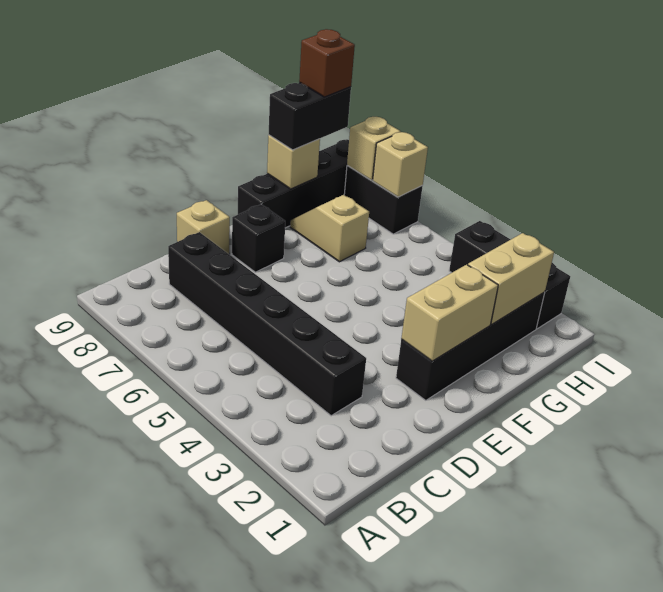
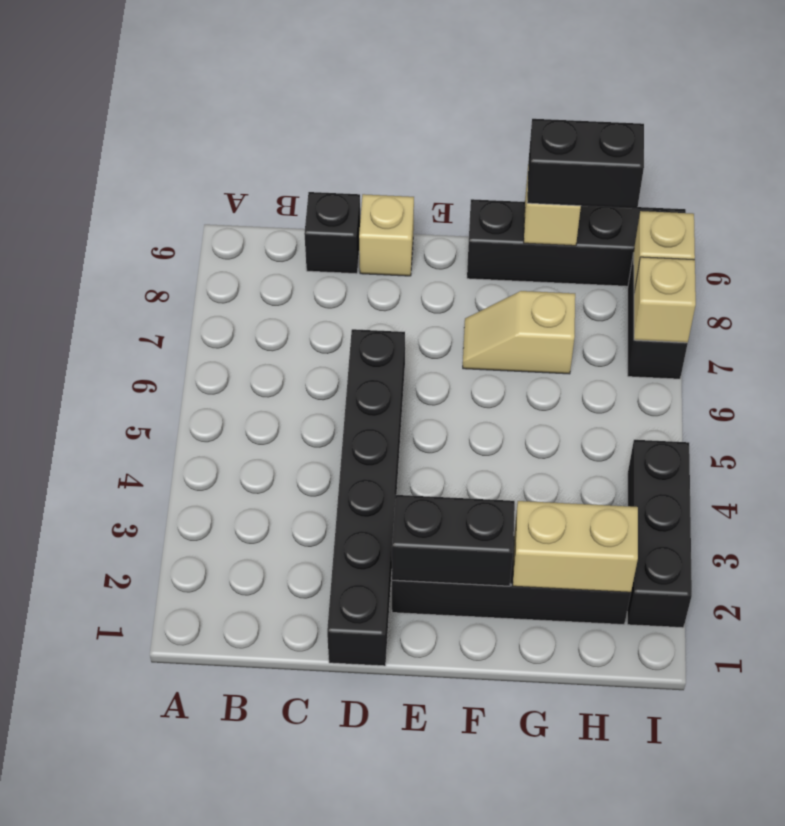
black 1x6 brick [168,232,366,416] -> black 1x6 brick moved to [327,329,405,666]
tan 1x2 brick [401,265,498,361] -> black 1x2 brick [392,495,515,586]
black 1x1 brick [232,204,285,272] -> black 1x1 brick moved to [304,192,360,274]
tan 1x2 slope [290,195,369,262] -> tan 1x2 slope turned to [463,291,575,374]
brown 1x1 brick [299,29,355,97] -> none

